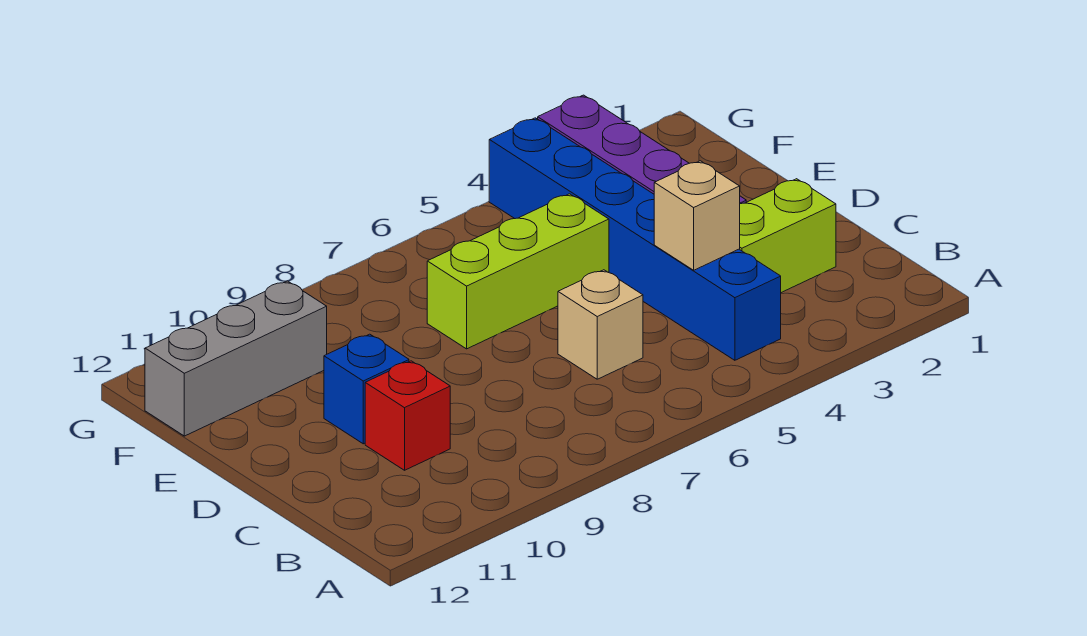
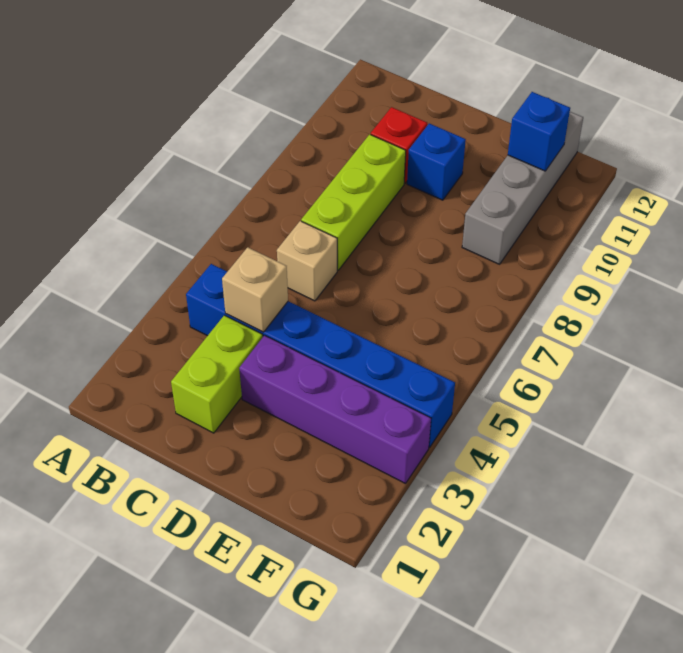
lime 1x3 brick [427,194,609,349] -> lime 1x3 brick moved to [301,134,406,270]
grey 1x3 brick [145,281,327,436] -> grey 1x4 brick [462,112,583,264]
none -> blue 1x1 brick [508,92,570,171]

